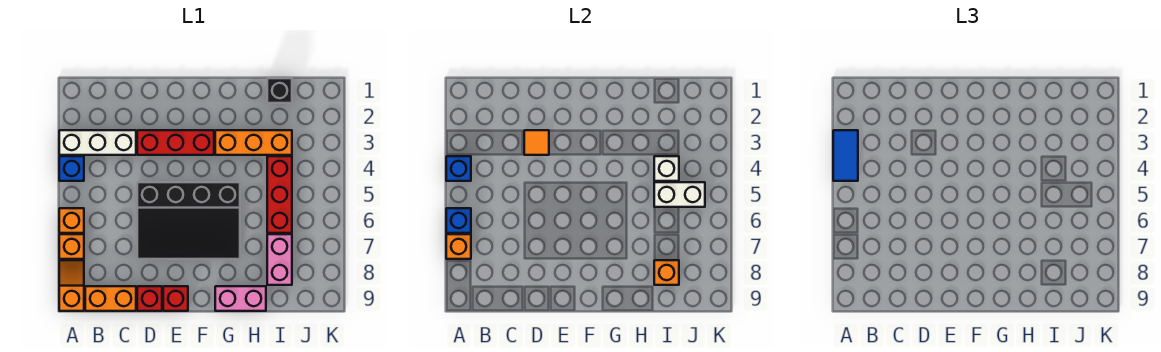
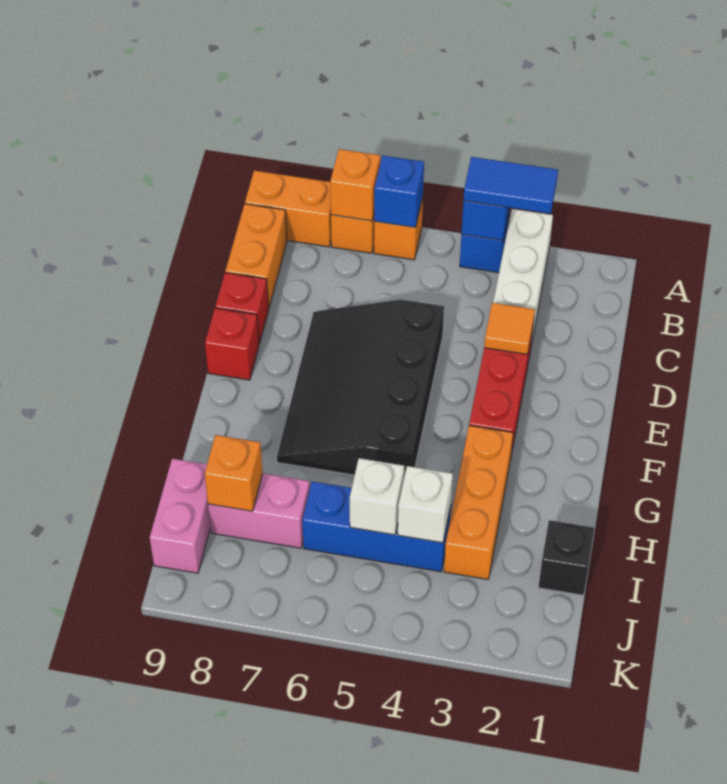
orange 1x2 slope [59,260,84,311] -> orange 1x2 brick [245,171,331,247]
pink 1x2 brick [215,286,266,311] -> pink 1x2 brick moved to [150,459,211,573]
red 1x3 brick [267,156,292,233] -> blue 1x3 brick [302,482,451,572]
white 1x2 brick [654,182,705,207] -> white 1x1 brick [350,458,404,535]

